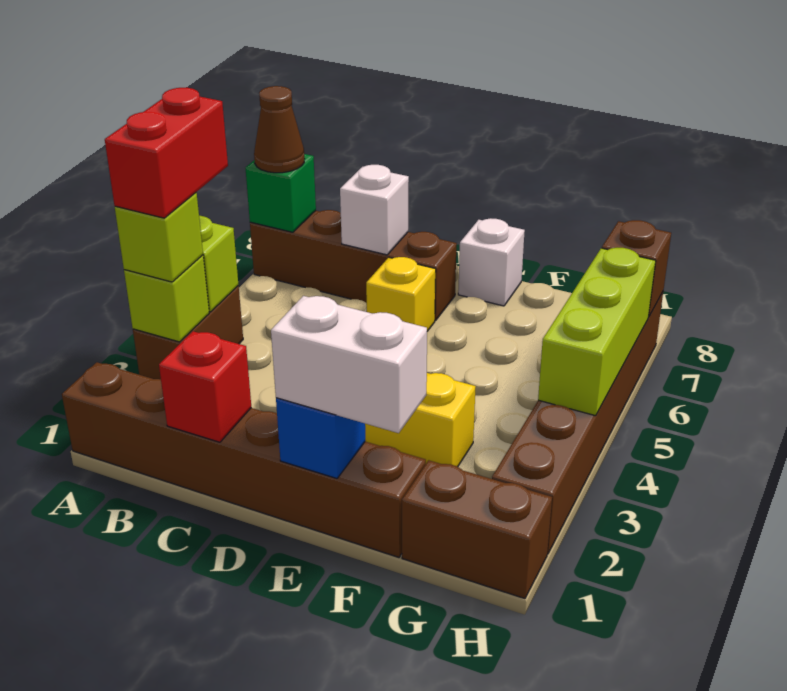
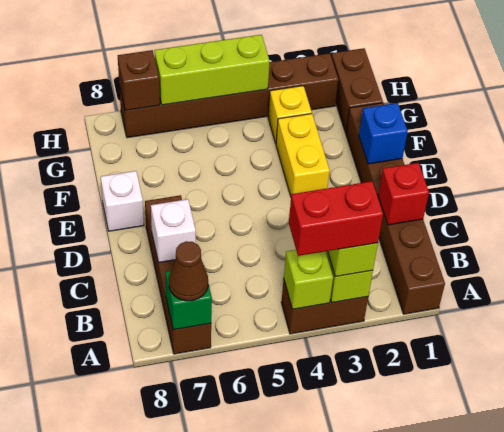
yellow 1x1 brick [366,257,436,331] -> yellow 1x1 brick moved to [268,86,312,143]
white 1x2 brick [271,296,427,433] -> none

